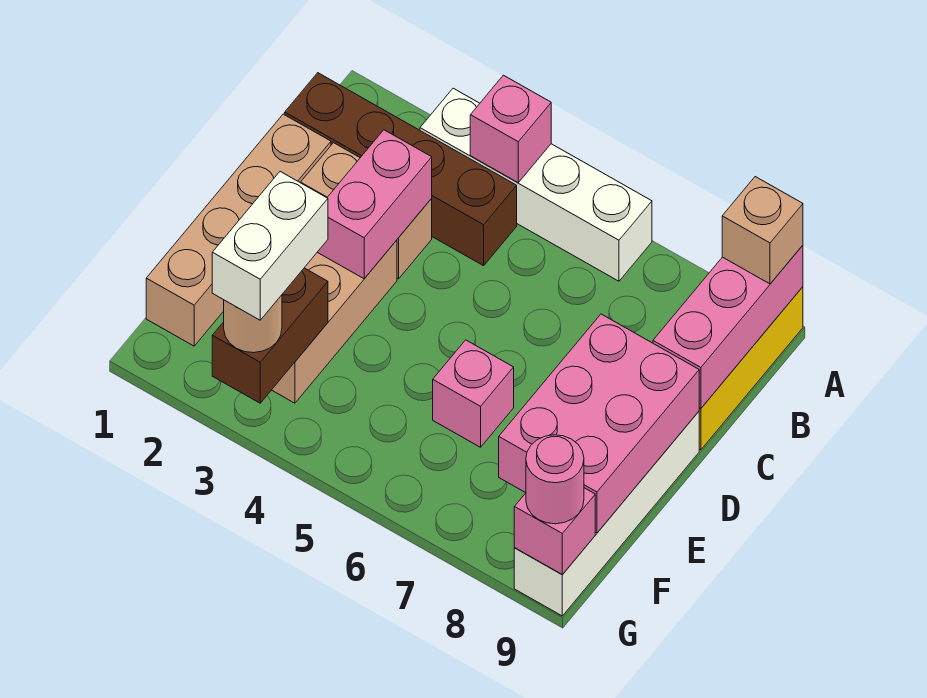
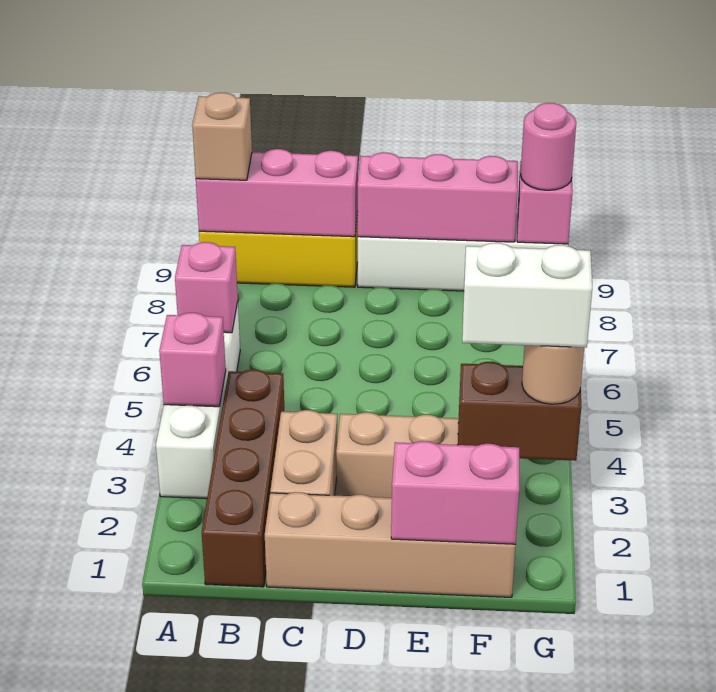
pink 1x2 brick [318,130,432,279] -> pink 1x2 brick moved to [391,441,519,544]
pink 2x3 brick [499,314,699,533] -> pink 1x3 brick [357,152,518,242]
pink 1x1 brick [433,340,514,447] -> pink 1x1 brick moved to [175,242,238,333]

